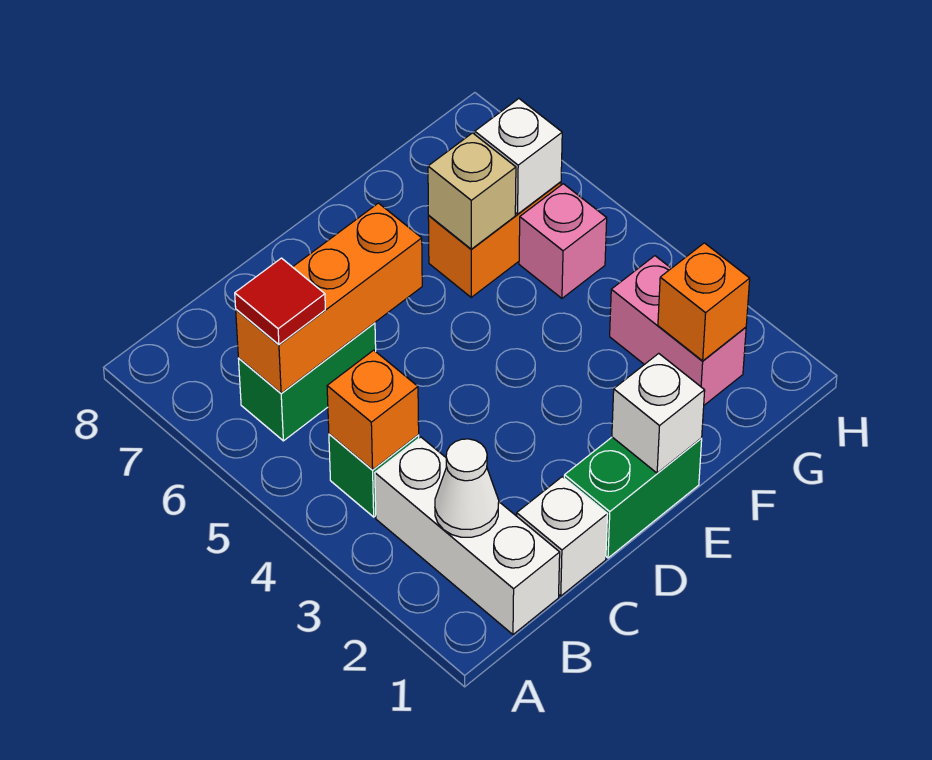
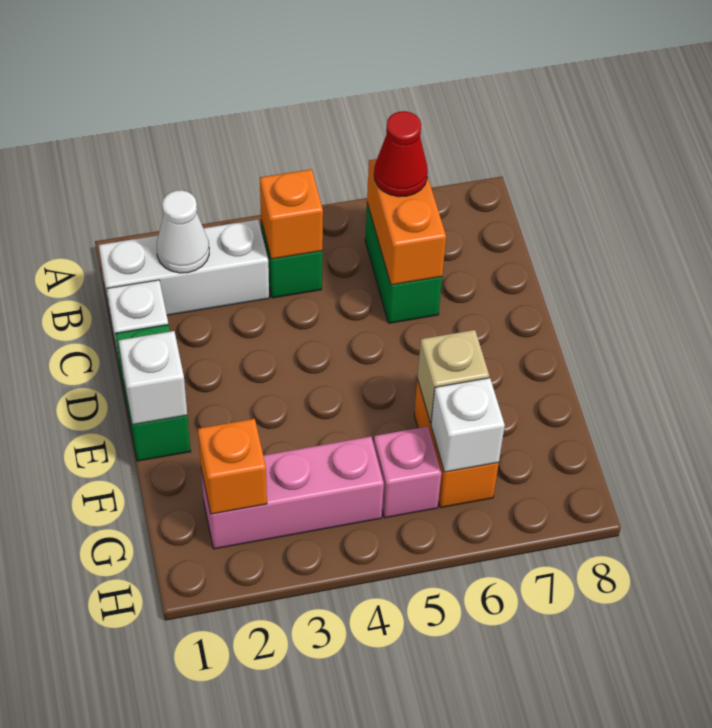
orange 1x3 brick [236,203,422,393] -> orange 1x2 brick [367,159,446,285]
red 1x1 tile [235,258,325,345] -> red 1x1 cone [374,111,428,197]
pink 1x2 brick [610,256,746,405] -> pink 1x3 brick [201,437,384,549]

